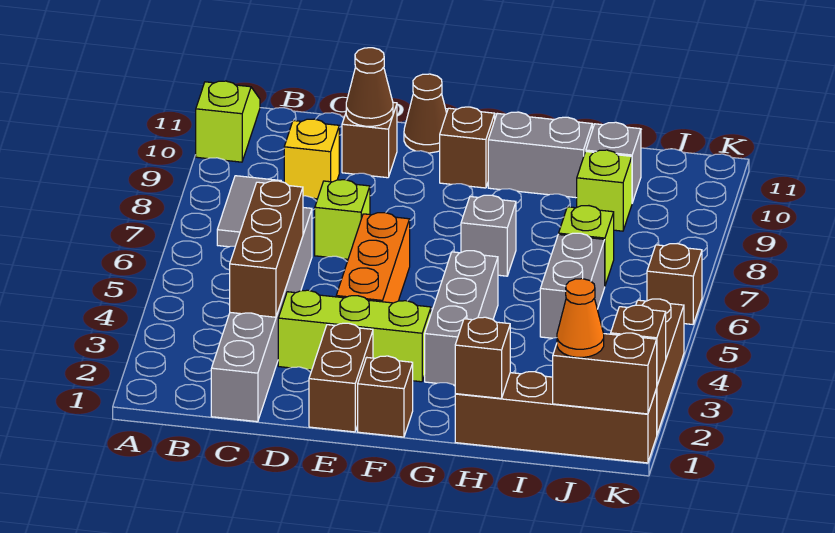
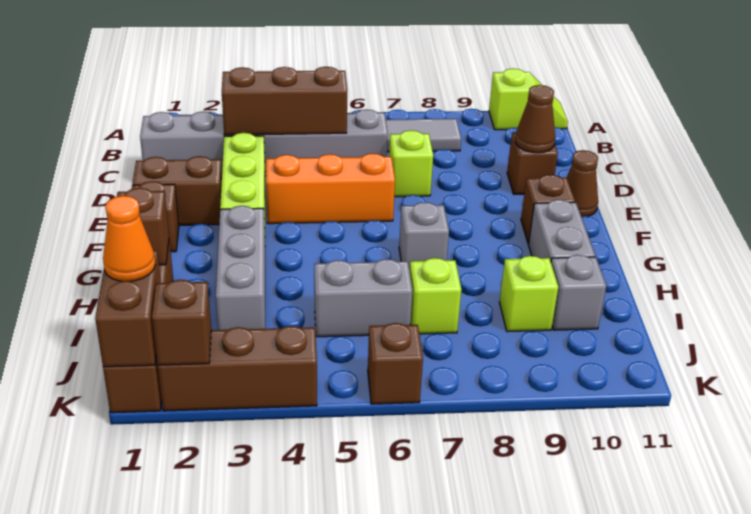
yellow 1x1 brick [284,119,339,199] -> none
grey 1x3 brick [425,251,498,385] -> grey 1x3 brick turned to [216,206,265,330]

